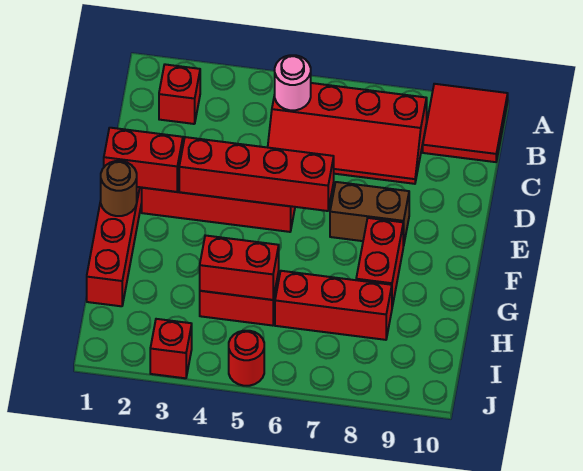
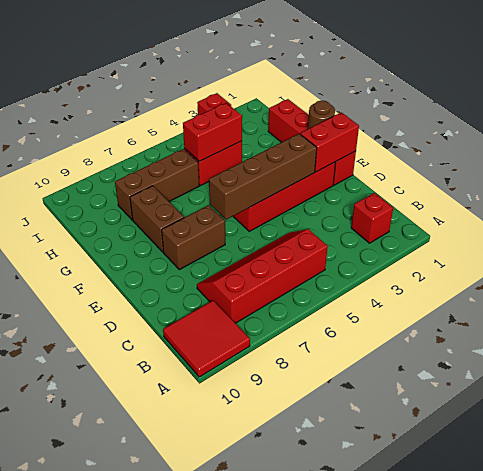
pink 1x1 round brick [275,55,311,110] -> none
red 1x4 brick [179,137,334,211] -> brown 1x4 brick [209,134,317,220]
red 1x2 brick [356,218,403,307] -> brown 1x2 brick [130,186,184,252]
red 1x3 brick [275,271,392,340] -> brown 1x3 brick [115,149,199,220]
red 1x1 round brick [229,331,264,386] -> none

